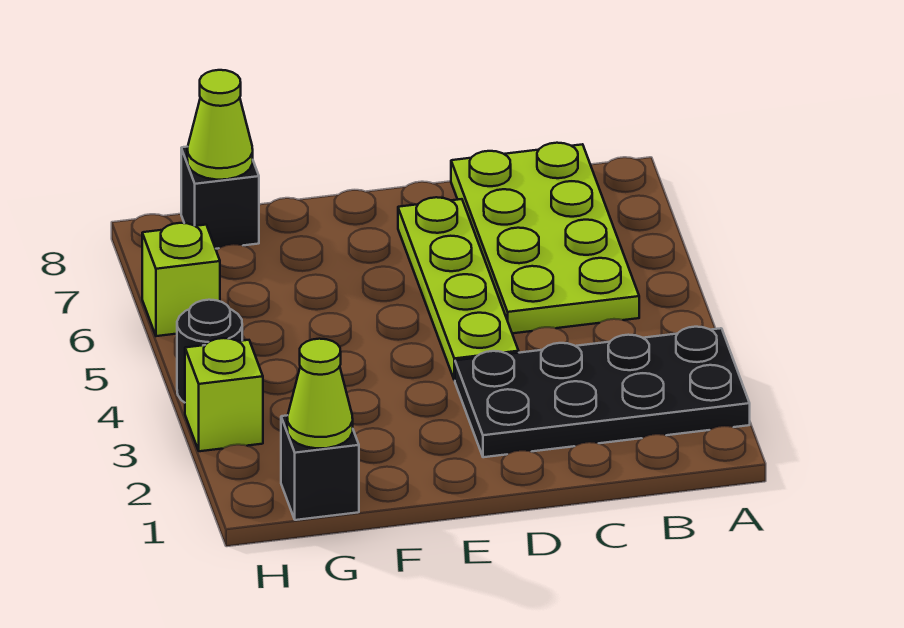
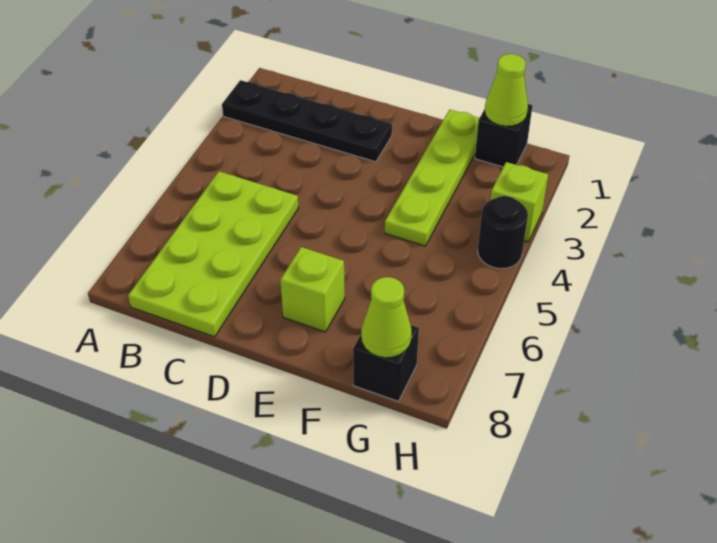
black 2x4 plate [455,327,750,457] -> black 1x4 plate [222,80,392,162]
lime 1x4 plate [398,197,519,380] -> lime 1x4 plate moved to [385,110,479,246]
lime 1x1 brick [142,223,220,336] -> lime 1x1 brick moved to [280,247,345,332]

